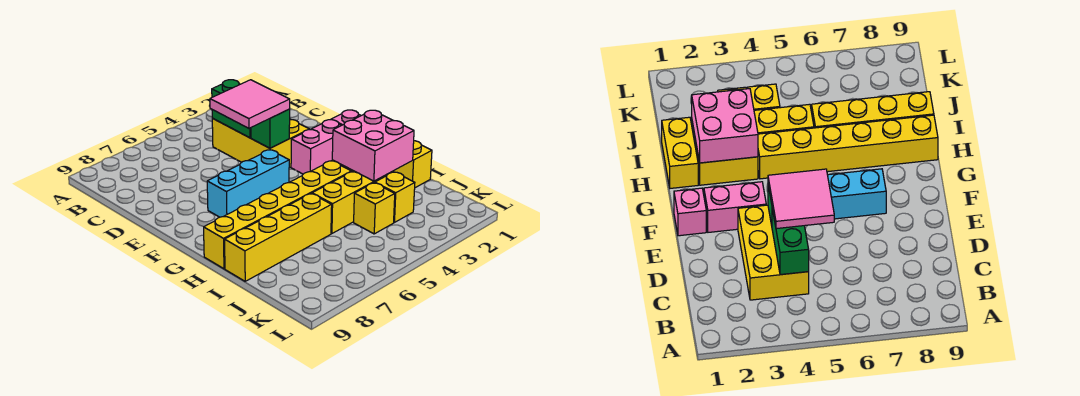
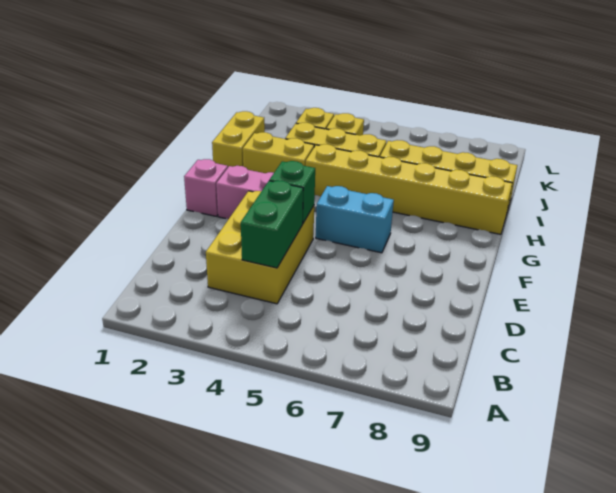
pink 2x2 tile [210,80,290,128] -> none
cyan 1x3 brick [207,150,289,217] -> cyan 1x2 brick [316,186,394,253]
pink 2x2 brick [332,110,414,181] -> none

